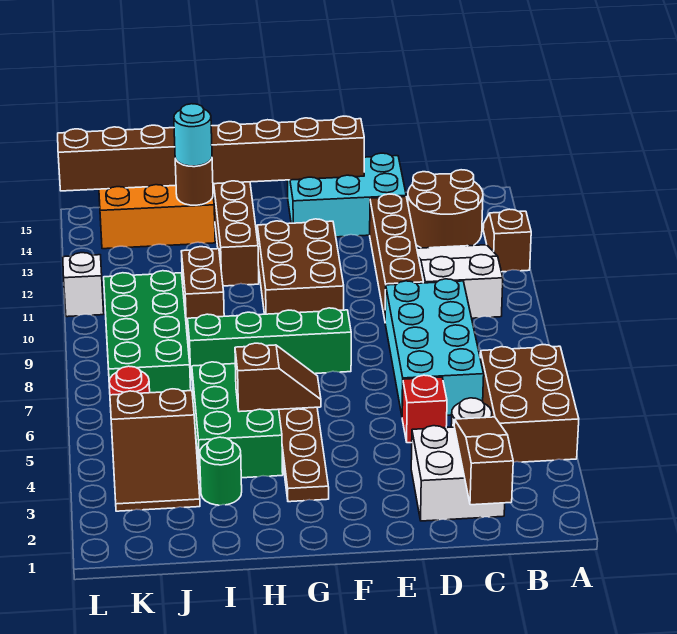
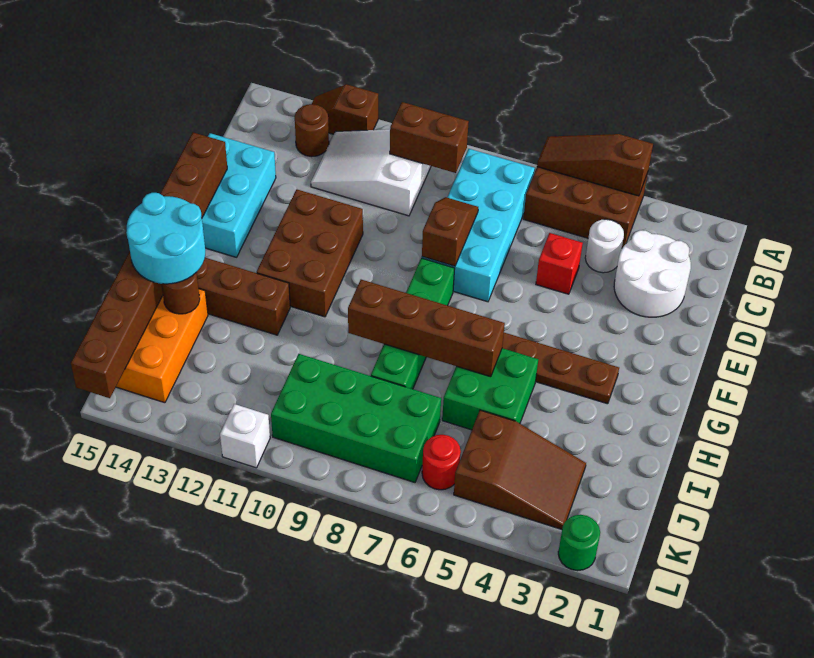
brown 2x2 round brick [408,170,483,248] -> brown 1x1 round brick [295,104,329,157]
brown 1x3 slope [454,417,513,505] -> brown 1x3 slope moved to [537,134,653,196]
white 2x2 brick [411,426,505,521] -> white 2x2 round brick [614,230,691,317]
cyan 2x4 brick [385,279,484,415] -> cyan 2x4 brick turned to [422,149,535,302]
brown 1x4 brick [370,194,423,319] -> brown 1x4 brick moved to [348,280,505,377]
brown 2x3 brick [257,219,344,314] -> brown 2x3 brick turned to [257,189,363,317]
brown 1x2 slope [235,343,321,412] -> brown 1x2 slope moved to [422,197,478,266]
green 2x3 brick [192,362,283,480] -> green 2x2 brick [442,348,538,430]
green 1x1 round brick [200,437,242,505] -> green 1x1 round brick moved to [558,515,600,571]
brown 1x2 brick [181,247,224,333] -> brown 1x2 brick moved to [390,102,469,173]
cyan 1x1 round brick [174,104,212,166] -> cyan 2x2 round brick [126,193,205,284]

